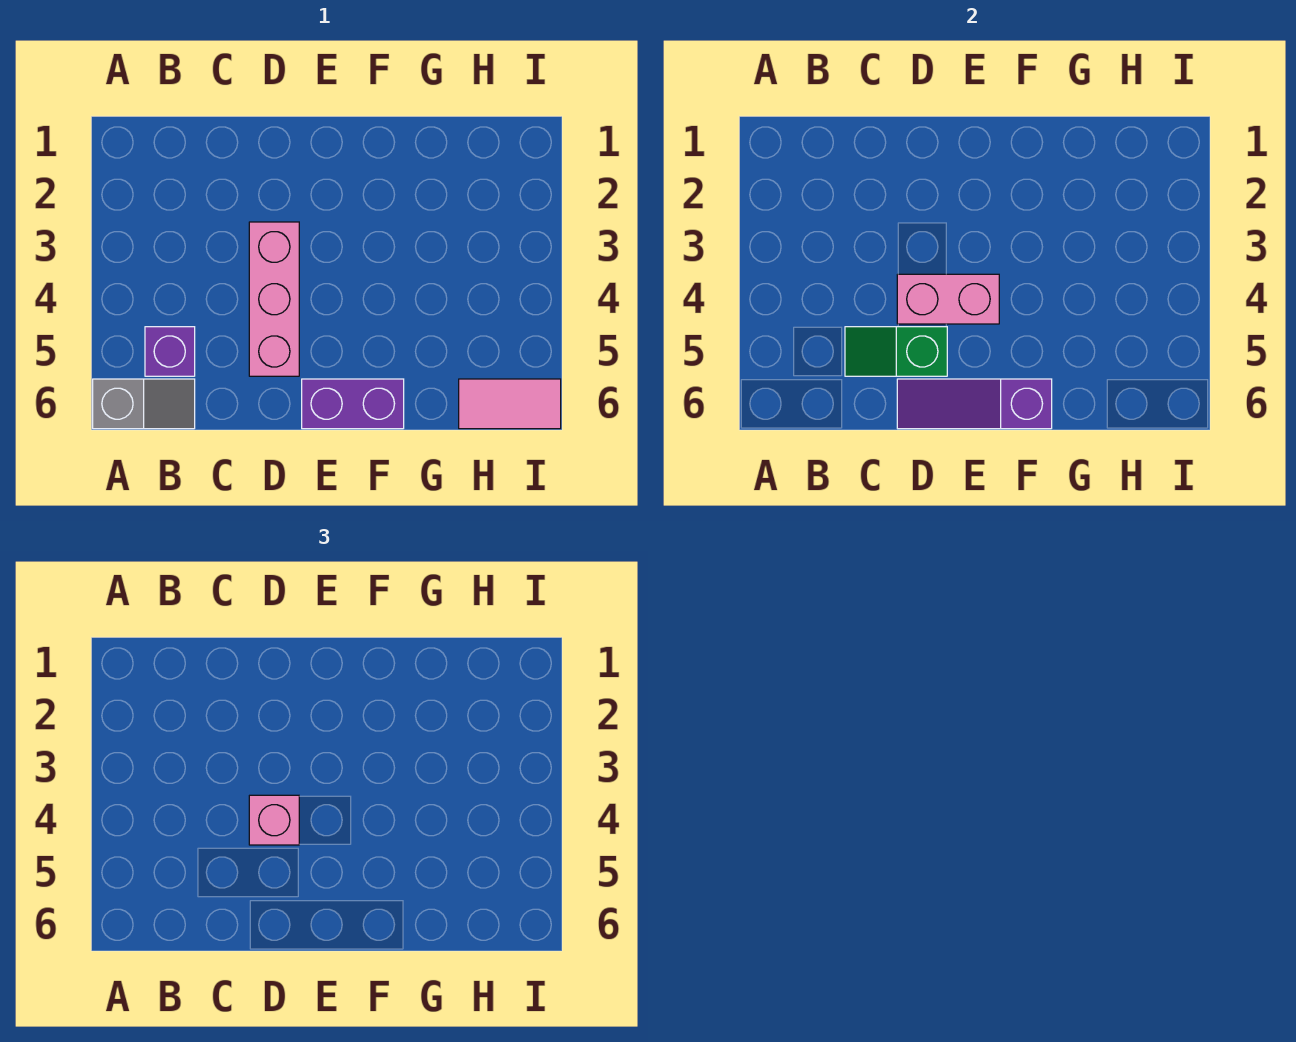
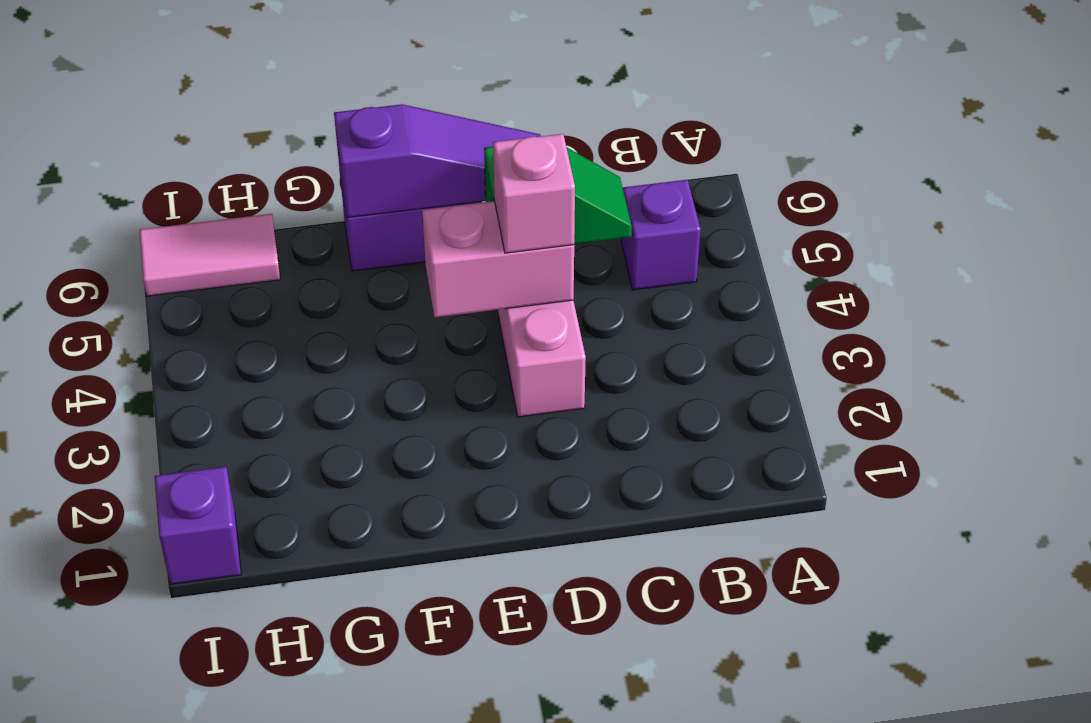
grey 1x2 slope [93,379,195,429] -> none
none -> purple 1x1 brick [154,467,241,584]

